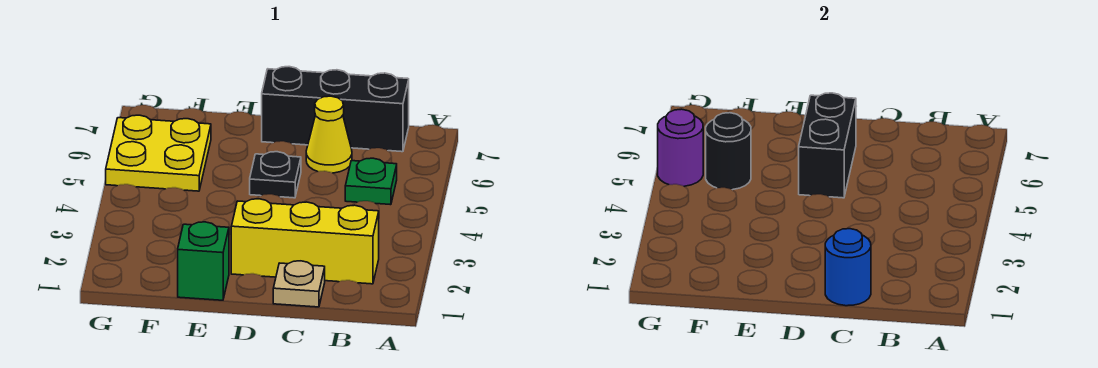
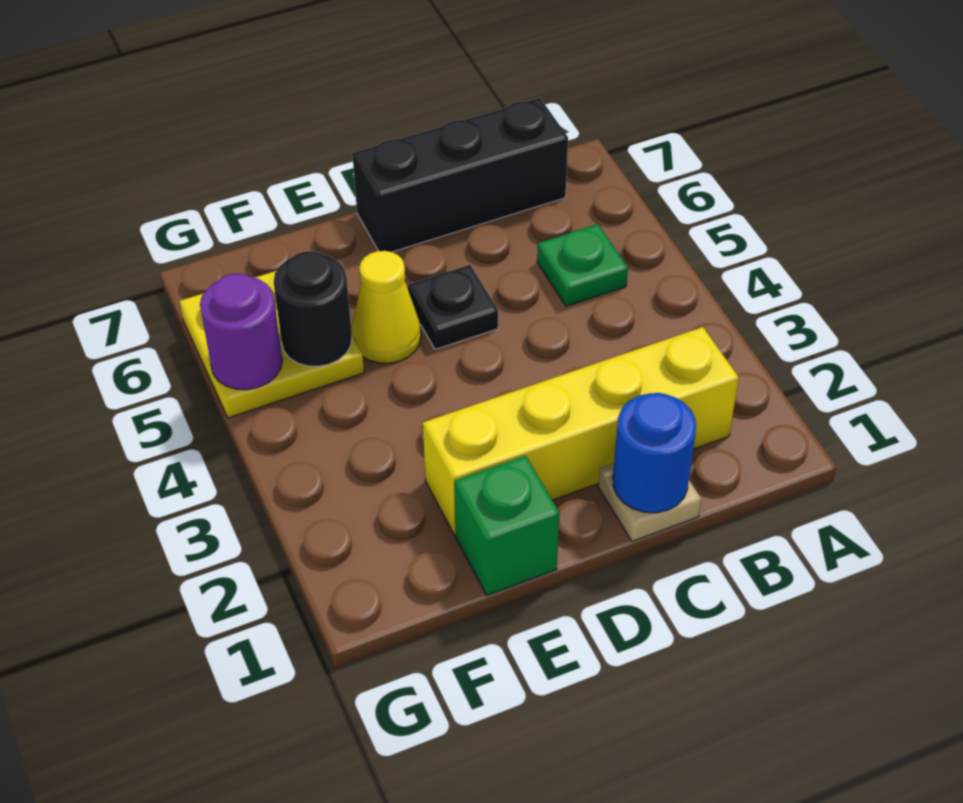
yellow 1x3 brick [231,199,379,284] -> yellow 1x4 brick [423,327,739,535]
yellow 1x1 cone [306,96,352,173] -> yellow 1x1 cone moved to [352,251,421,363]
black 1x2 brick [799,93,856,198] -> none

